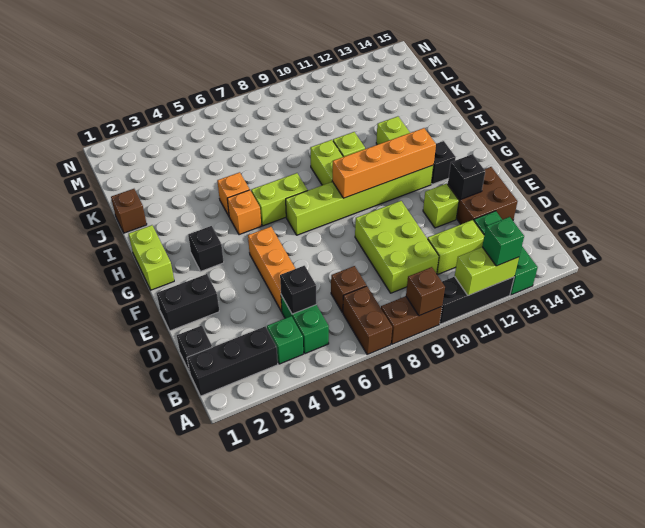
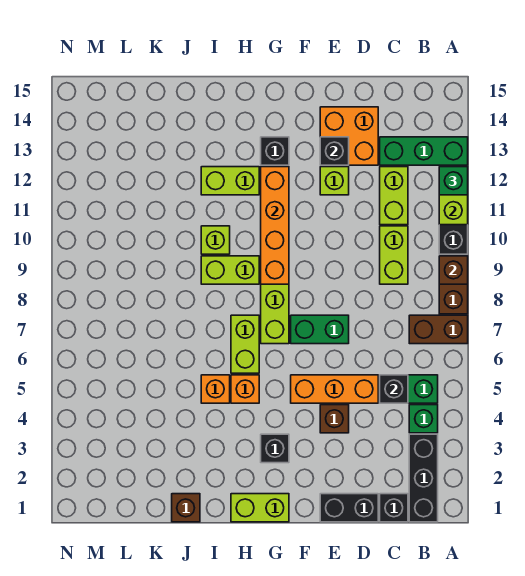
brown 1x1 brick [331,266,366,313] -> brown 1x1 brick moved to [320,405,349,433]
lime 2x3 brick [355,201,439,293] -> lime 1x2 brick [380,226,408,284]
brown 2x2 brick [448,167,517,224] -> orange 2x2 brick [320,107,378,165]
black 1x2 brick [157,274,219,331] -> black 1x2 brick turned to [320,494,378,522]
none -> green 1x2 brick [291,315,349,344]

